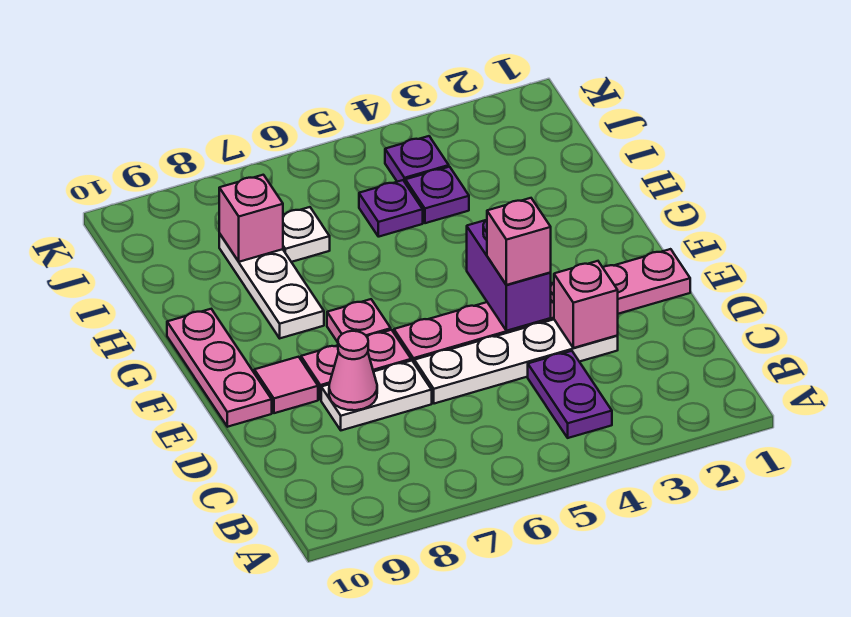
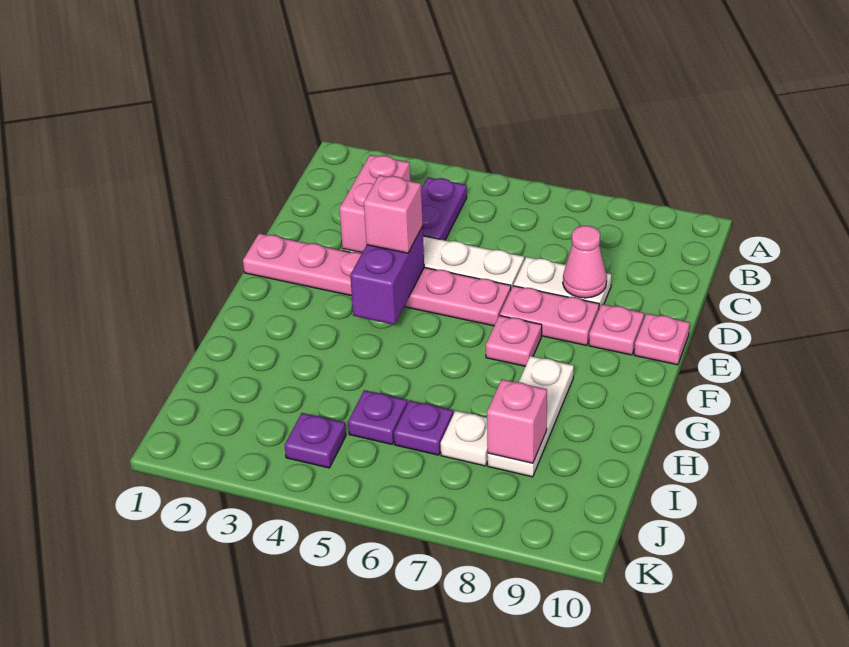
pink 1x1 brick [554,261,618,348] -> pink 1x2 brick [339,155,410,253]
pink 1x1 tile [254,357,318,413] -> pink 1x1 plate [589,304,644,355]
pink 1x3 plate [167,309,272,427] -> pink 1x1 plate [634,313,690,365]
purple 1x1 plate [405,167,469,223] -> purple 1x1 plate moved to [394,400,453,455]

